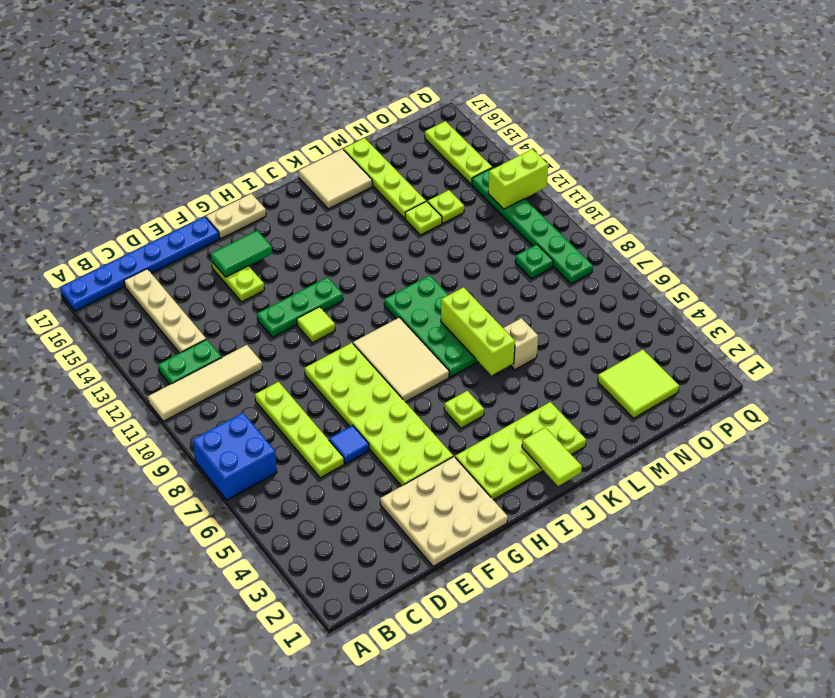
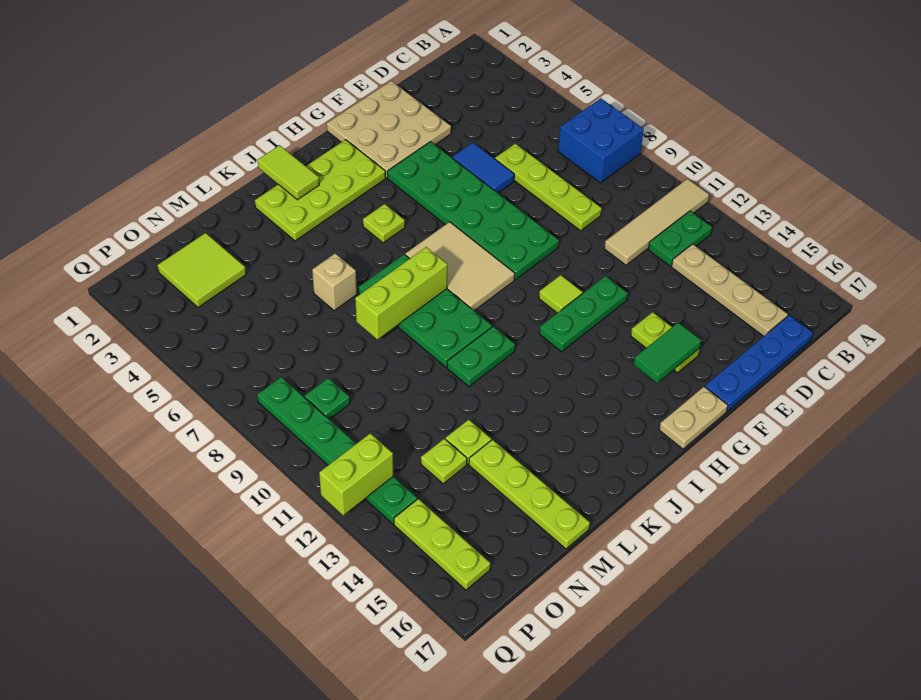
blue 1x6 plate [60,217,219,311] -> blue 1x4 plate [705,315,813,411]
blue 1x1 tile [329,425,369,464] -> blue 1x2 tile [452,143,514,193]
lime 2x6 plate [305,343,453,486] -> green 2x6 plate [387,142,559,280]
none -> green 1x2 plate [447,327,515,387]
lime 1x3 brick [441,287,515,375] -> lime 1x3 brick turned to [355,247,447,339]
tan 2x2 tile [299,149,372,209] -> none

